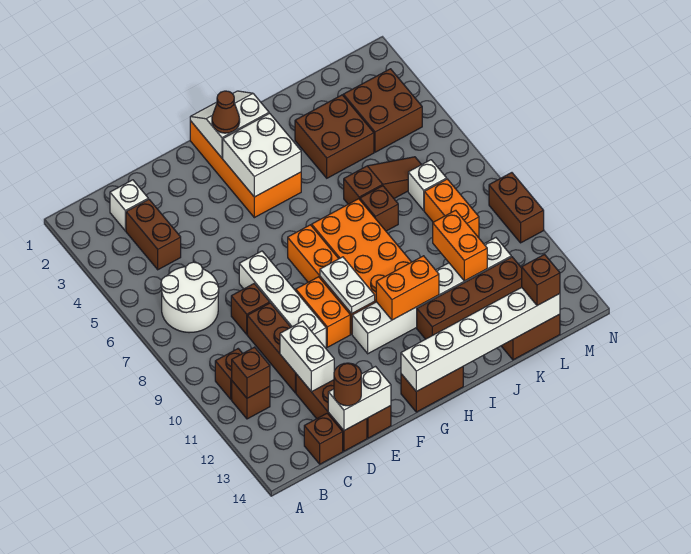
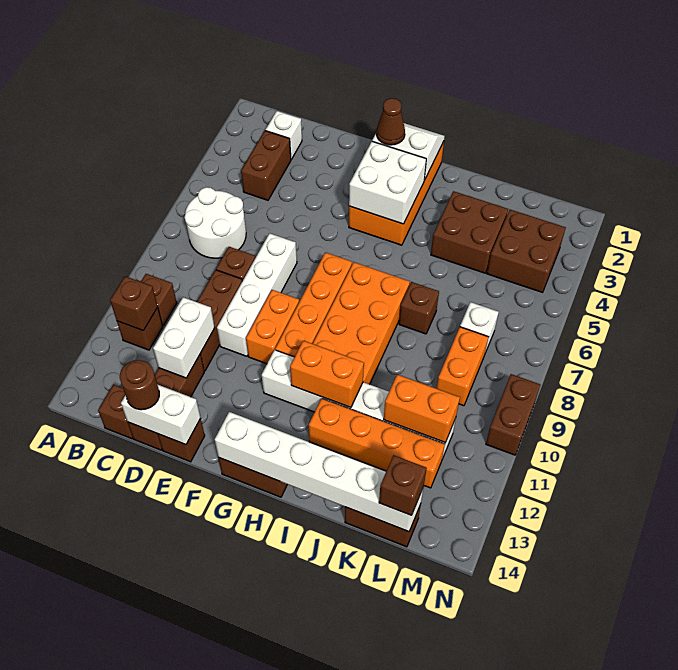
white 1x2 plate [320,257,375,314] -> none
brown 1x4 brick [417,257,522,339] -> orange 1x4 brick [309,398,445,488]
brown 1x3 slope [344,157,421,204] -> none
orange 1x2 brick [433,210,487,281] -> orange 1x2 brick turned to [384,375,460,442]

